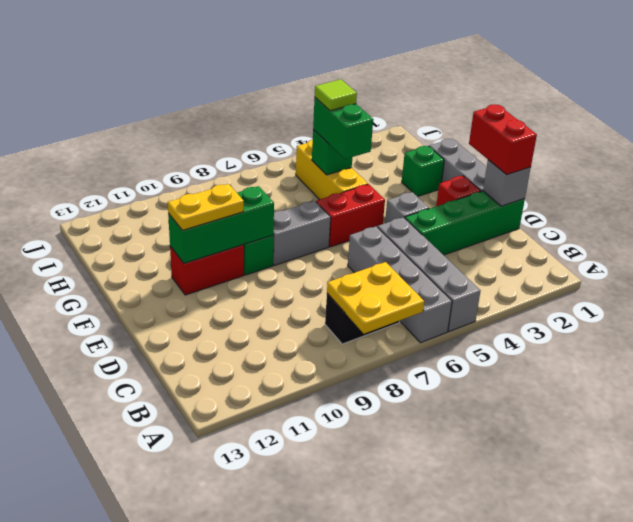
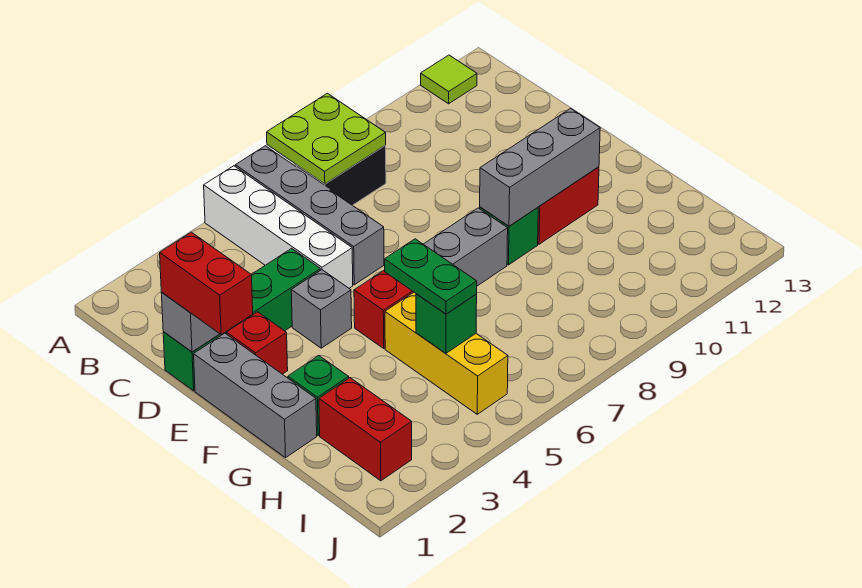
grey 1x4 brick [378,217,480,332] -> white 1x4 brick [204,166,353,288]
yellow 2x2 plate [327,262,424,334] -> lime 2x2 plate [267,93,386,184]
green 1x3 brick [168,186,274,263] -> grey 1x3 brick [480,108,600,226]
yellow 1x2 plate [168,184,244,230] -> none
green 1x2 brick [313,98,373,159] -> green 1x2 plate [385,239,477,314]
none -> red 1x2 brick [319,378,412,481]
lime 1x1 tile [315,79,357,111] -> lime 1x1 tile moved to [421,55,477,104]

